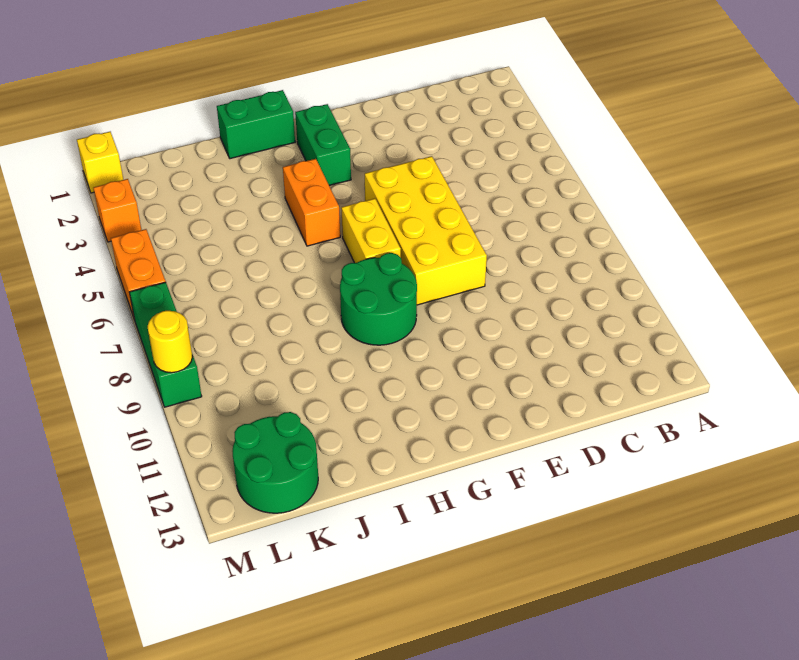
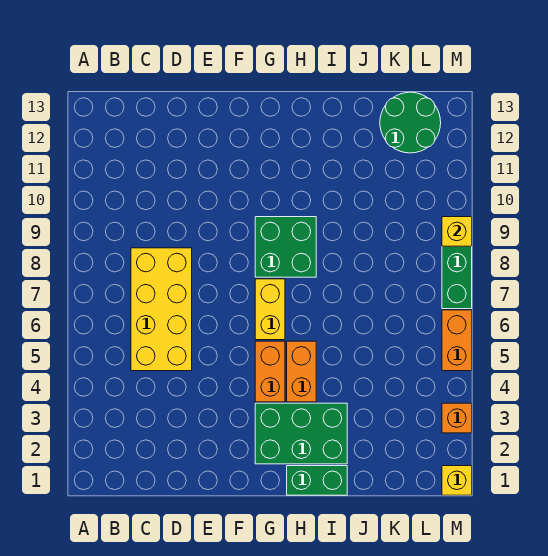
yellow 2x4 brick [364,156,487,305] -> yellow 2x4 brick moved to [131,248,192,371]
green 1x2 brick [295,104,351,186] -> green 2x3 brick [255,403,347,464]
none -> orange 1x2 brick [255,341,285,402]
green 2x2 round brick [340,253,417,345] -> green 2x2 brick [255,217,316,277]
yellow 1x1 round brick [148,311,192,373] -> yellow 1x1 brick [442,217,472,246]

